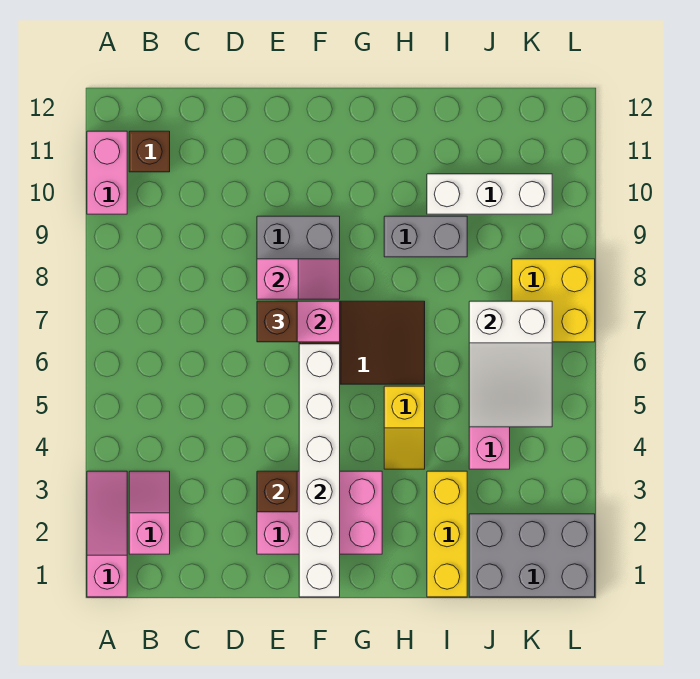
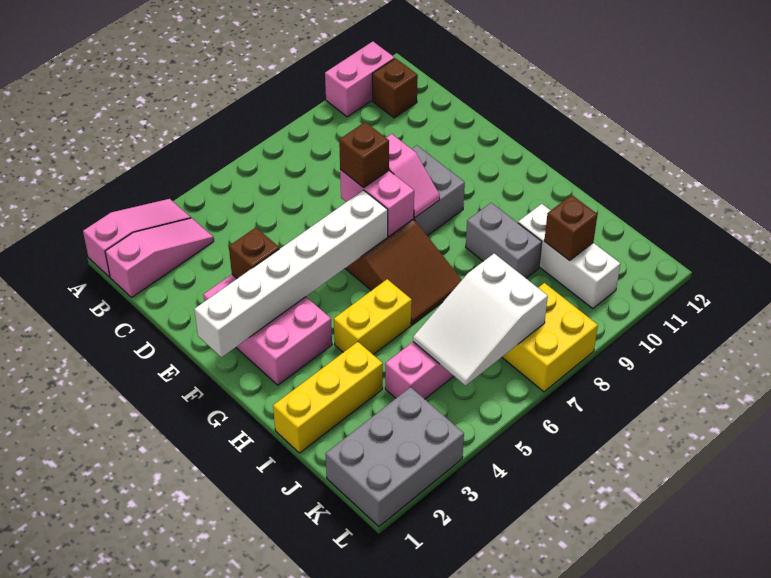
pink 1x2 slope [129,471,170,554] -> pink 1x3 slope [105,218,214,297]
yellow 1x2 slope [384,386,425,469] -> yellow 1x2 brick [334,279,412,354]
grey 2x3 brick [469,514,595,597] -> grey 2x3 brick turned to [325,387,464,527]
none -> brown 1x1 brick [544,195,598,261]

